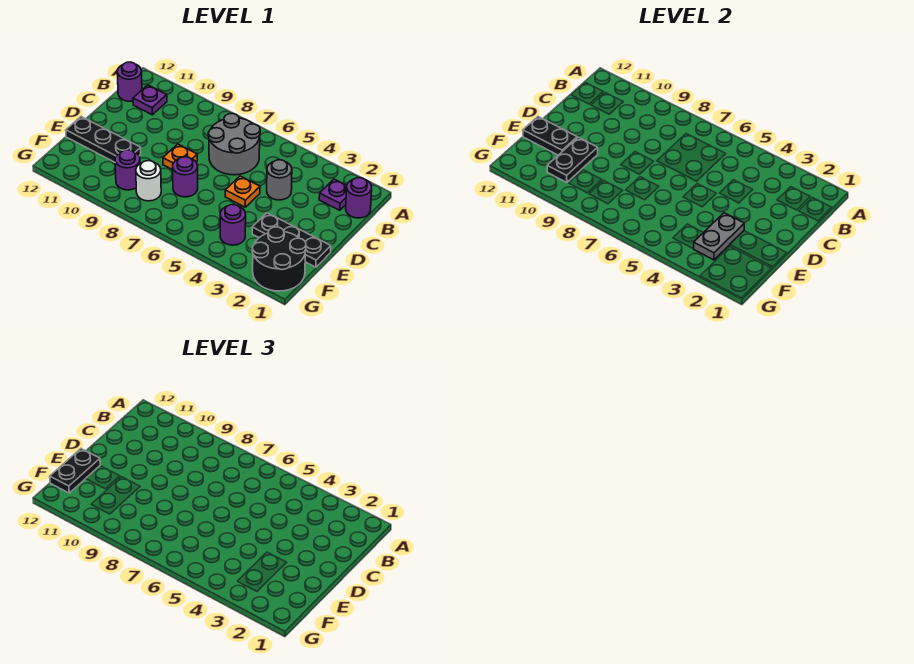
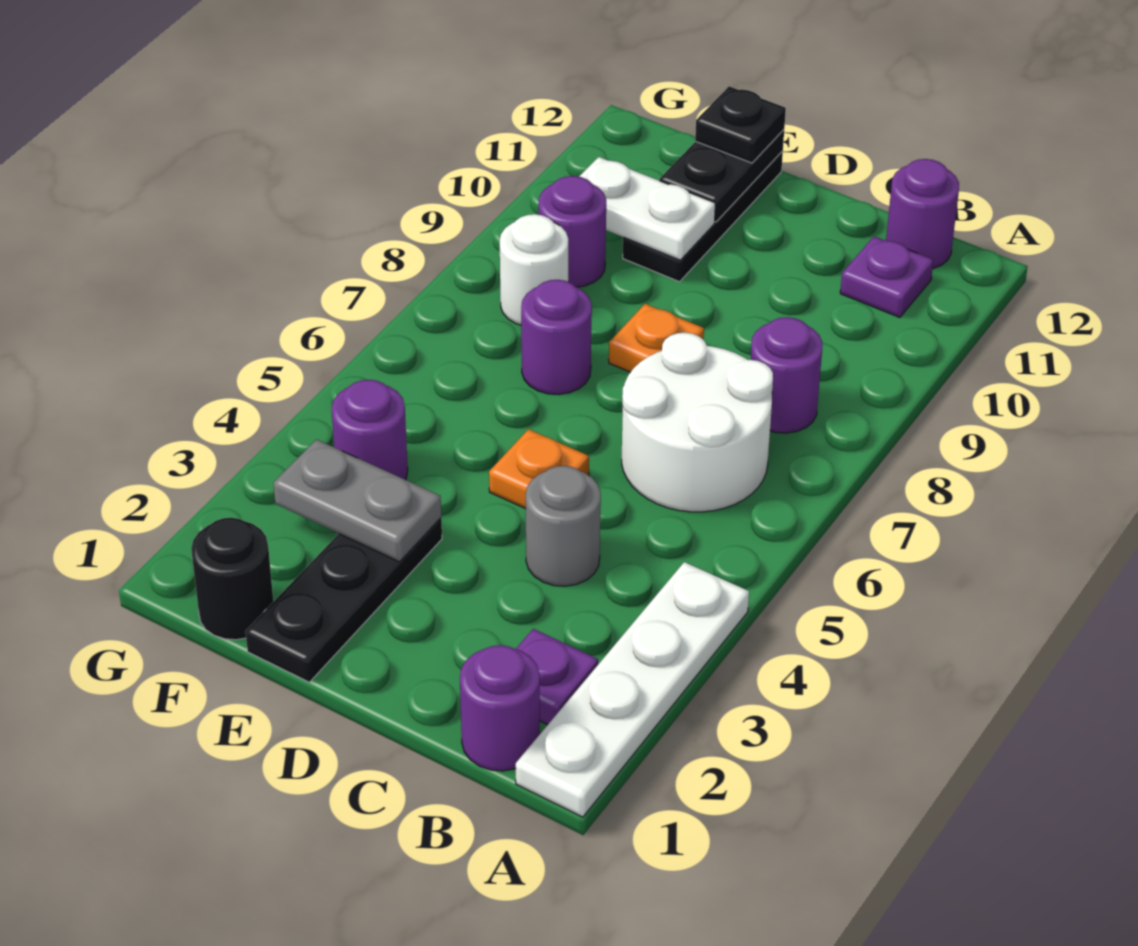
none -> white 1x4 plate [516,562,749,817]
grey 2x2 round brick [208,113,260,175] -> white 2x2 round brick [622,333,773,512]
none -> purple 1x1 round brick [751,317,823,433]
black 1x2 plate [547,137,598,183] -> white 1x2 plate [579,157,715,260]
black 1x2 plate [50,449,100,493] -> black 1x1 plate [695,86,786,163]
black 2x2 round brick [252,227,306,291] -> black 1x1 round brick [191,518,273,640]

